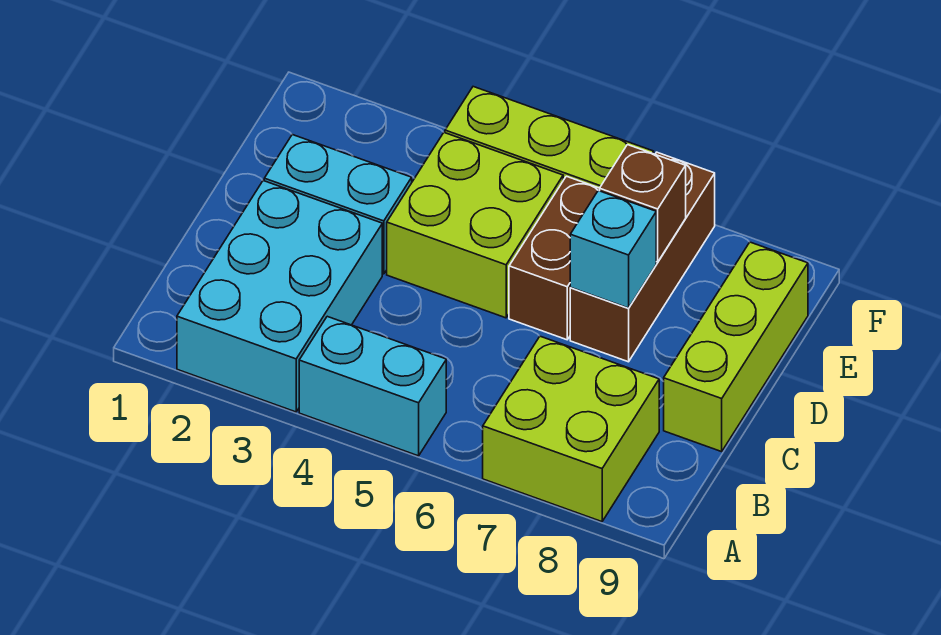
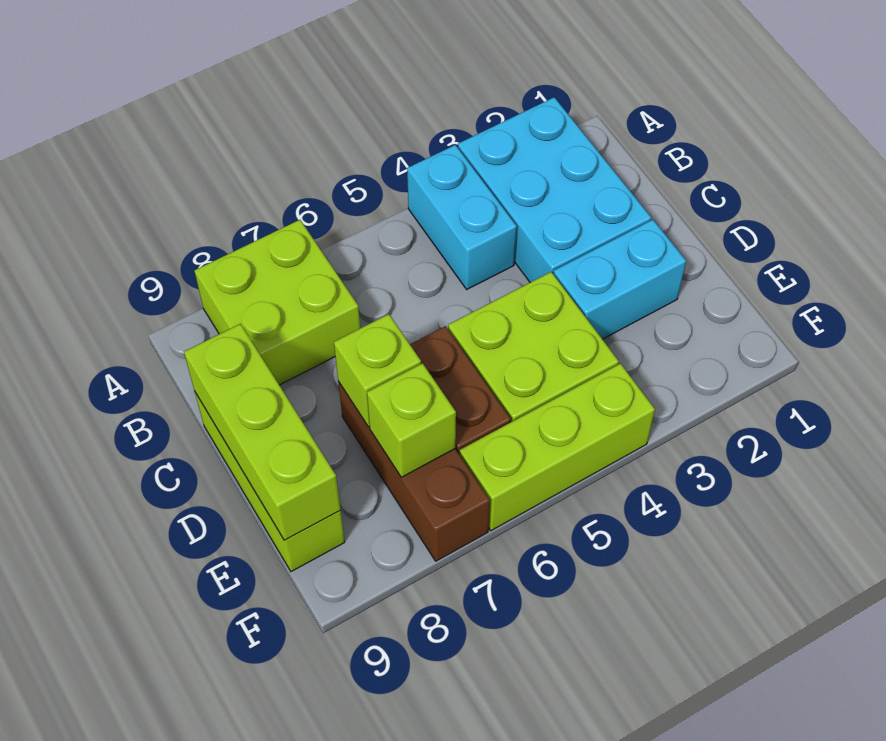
cyan 1x2 brick [299,316,446,456] -> cyan 1x2 brick turned to [407,145,517,289]
none -> lime 1x3 brick [184,324,341,540]
cyan 1x1 brick [570,191,656,308] -> lime 1x1 brick [334,314,421,427]
brown 1x1 brick [600,145,686,262] -> lime 1x1 brick [367,363,456,477]

